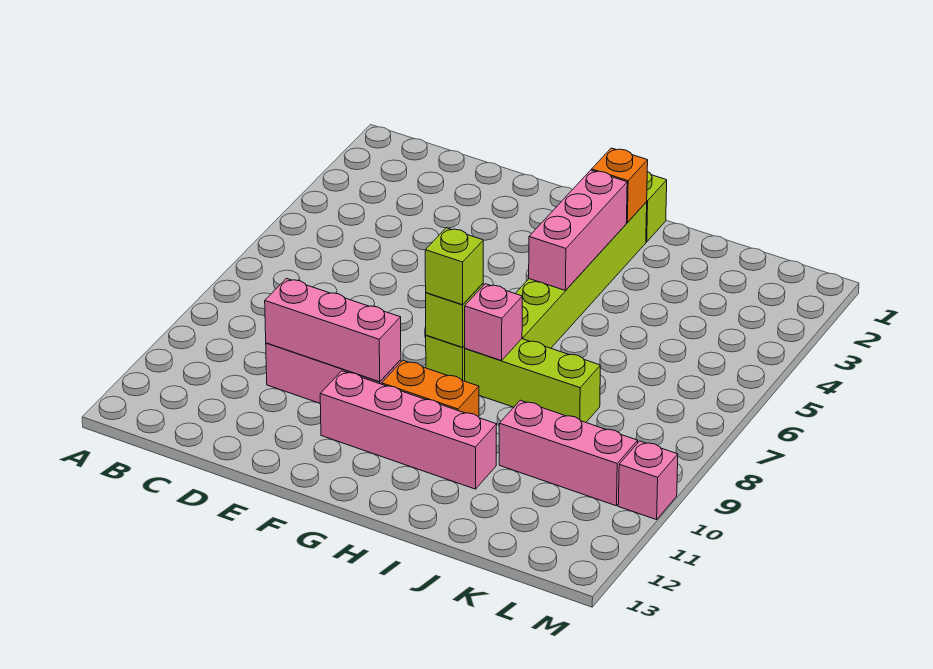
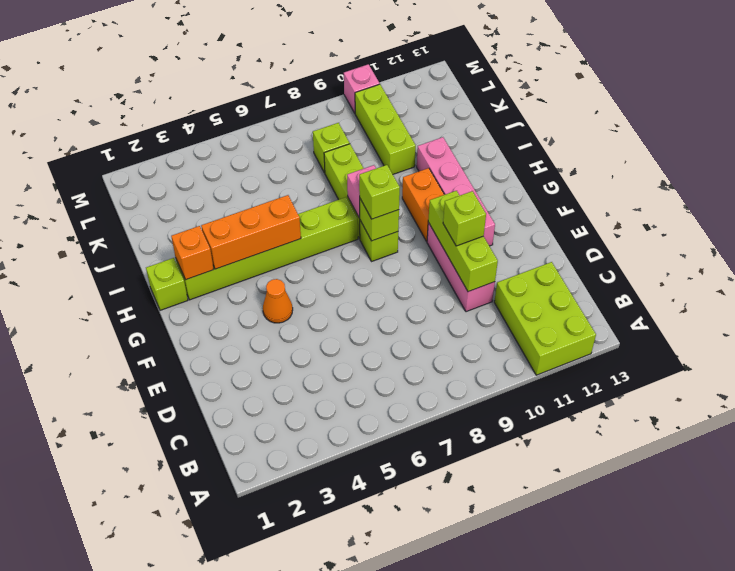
none -> lime 2x3 brick [494,262,596,375]
pink 1x3 brick [265,278,401,382] -> lime 1x3 brick [428,191,498,292]
none -> lime 1x1 brick [443,191,486,246]
none -> orange 1x1 cone [263,279,293,323]
pink 1x3 brick [529,170,627,291] -> orange 1x3 brick [201,195,301,269]
pink 1x3 brick [499,400,638,506] -> lime 1x3 brick [355,84,416,174]
none -> lime 1x1 brick [313,123,350,173]

